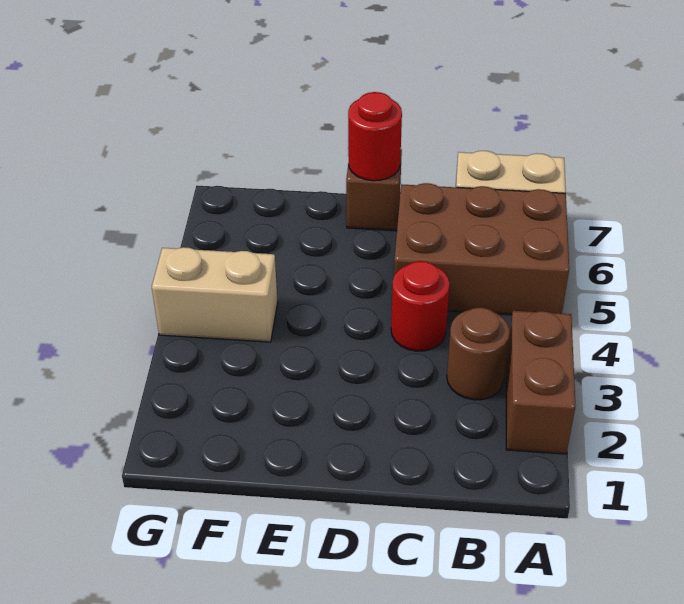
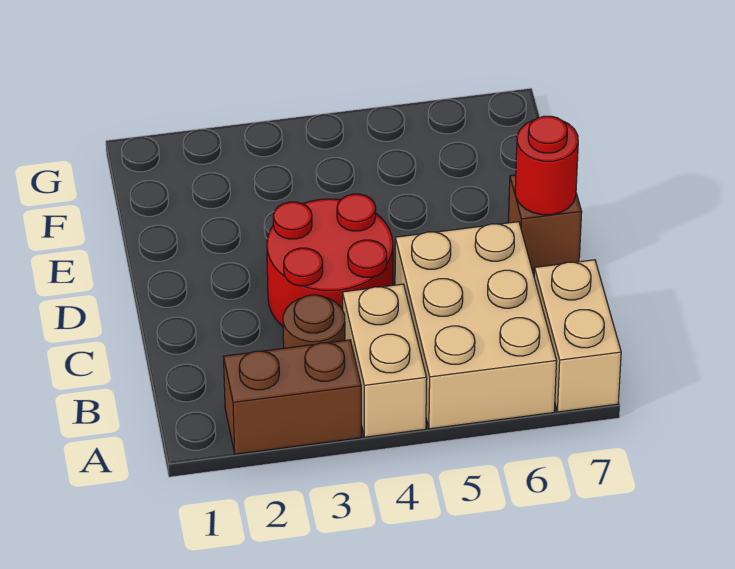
brown 2x3 brick [394,183,569,315] -> tan 2x3 brick [395,222,557,429]
red 1x1 round brick [391,261,450,351] -> red 2x2 round brick [267,194,393,326]
tan 1x2 brick [152,247,278,342] -> tan 1x2 brick moved to [343,284,427,437]

